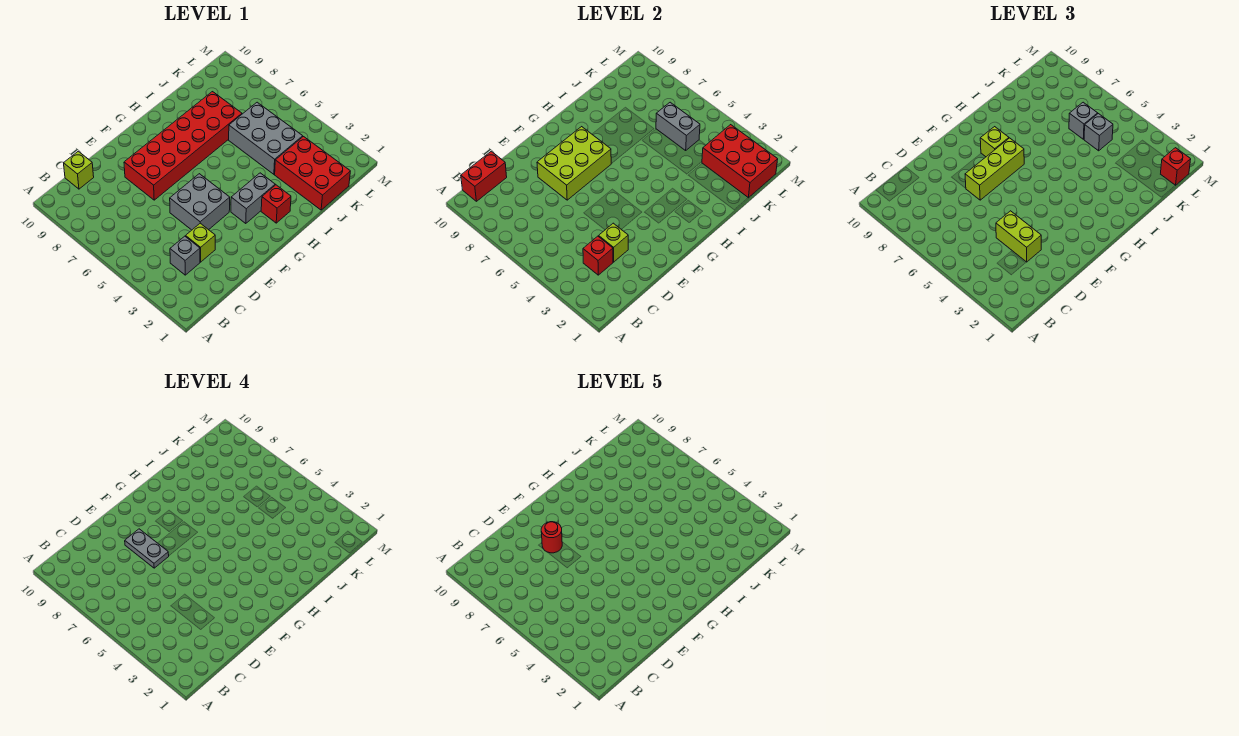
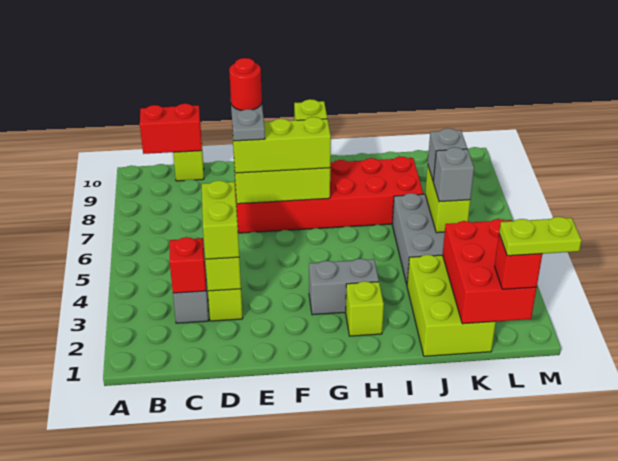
grey 2x2 brick [170,174,230,230] -> none
red 1x1 brick [261,185,291,223] -> lime 1x1 brick [346,281,384,336]
red 2x3 brick [275,137,350,210] -> lime 2x3 brick [407,255,496,356]
grey 1x2 brick [656,102,700,150] -> lime 1x2 brick [425,166,470,233]
none -> lime 1x2 plate [499,217,582,256]

